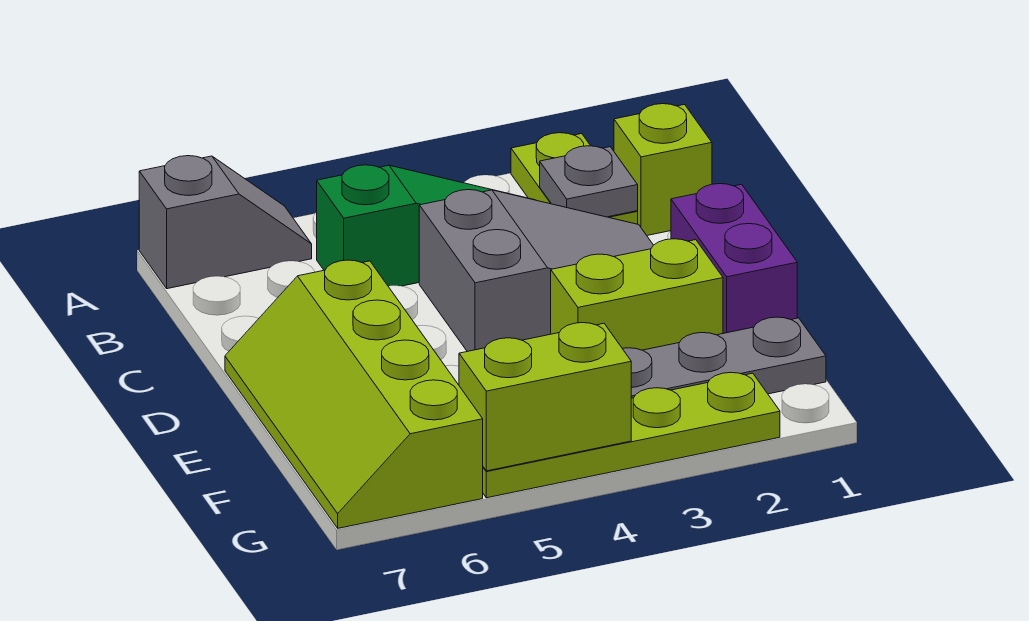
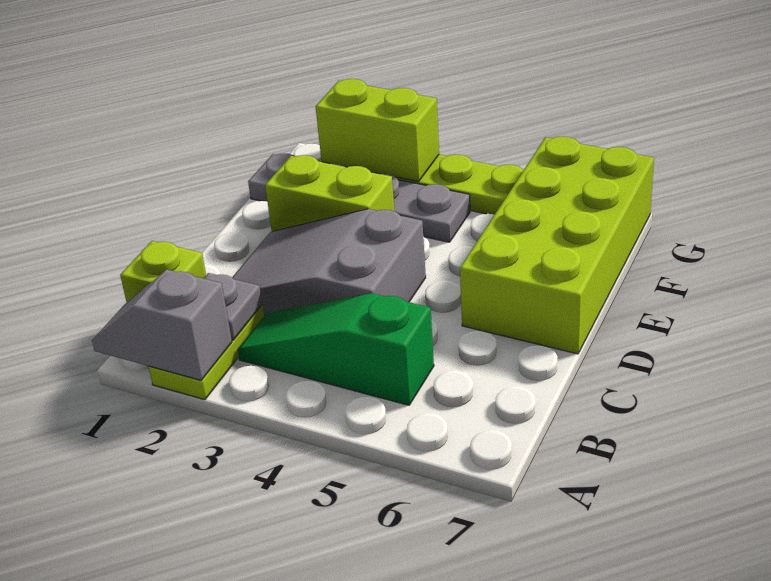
grey 1x2 slope [139,156,312,289] -> grey 1x2 slope moved to [92,270,232,380]
purple 1x2 brick [671,184,797,333] -> none
lime 2x4 slope [225,260,483,528] -> lime 2x4 brick [460,136,654,354]
lime 1x2 brick [459,323,631,471] -> lime 1x2 brick moved to [316,79,439,182]

